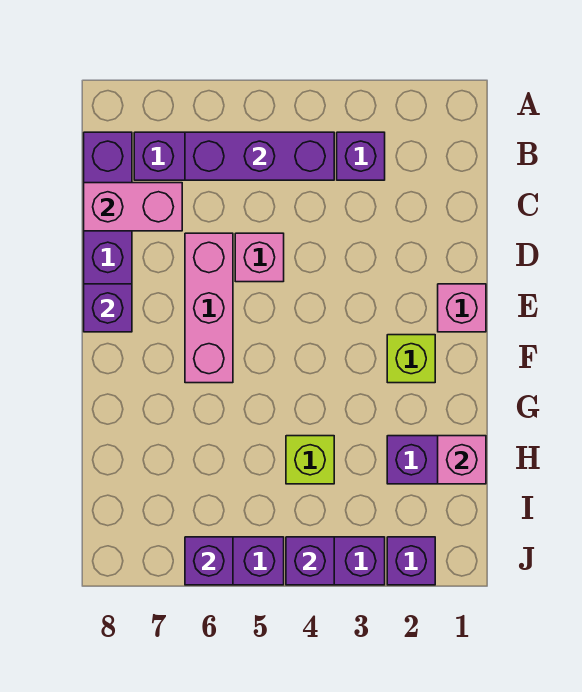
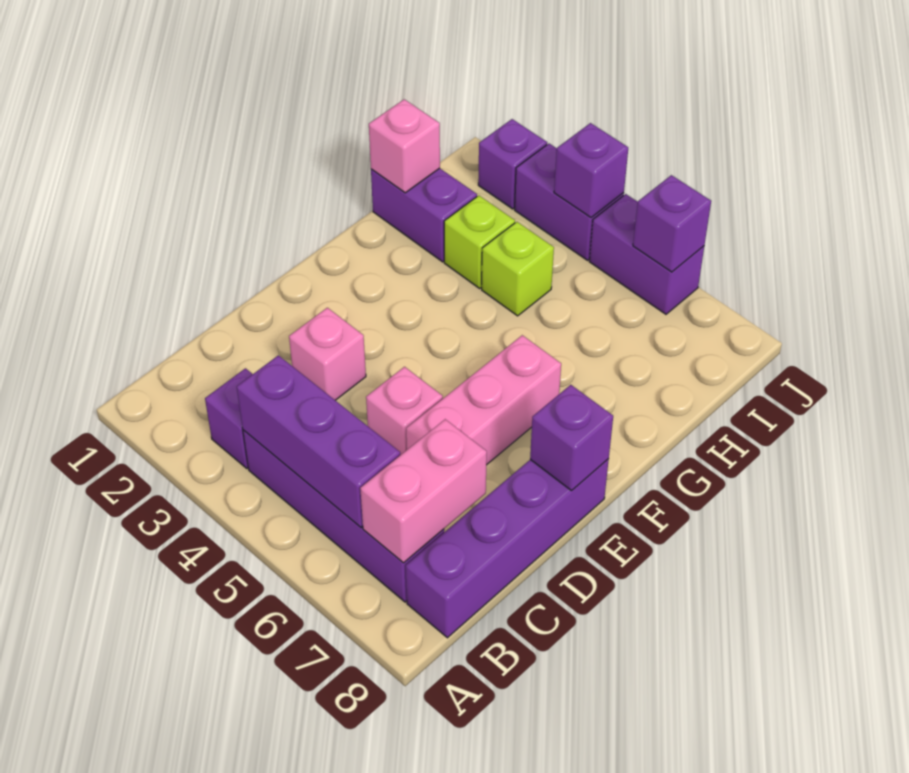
pink 1x2 brick [84,183,182,231] -> pink 1x2 brick turned to [360,419,487,563]
pink 1x1 brick [438,284,486,332] -> pink 1x1 brick moved to [289,308,366,400]
lime 1x1 brick [387,335,435,383] -> lime 1x1 brick moved to [444,196,515,288]

